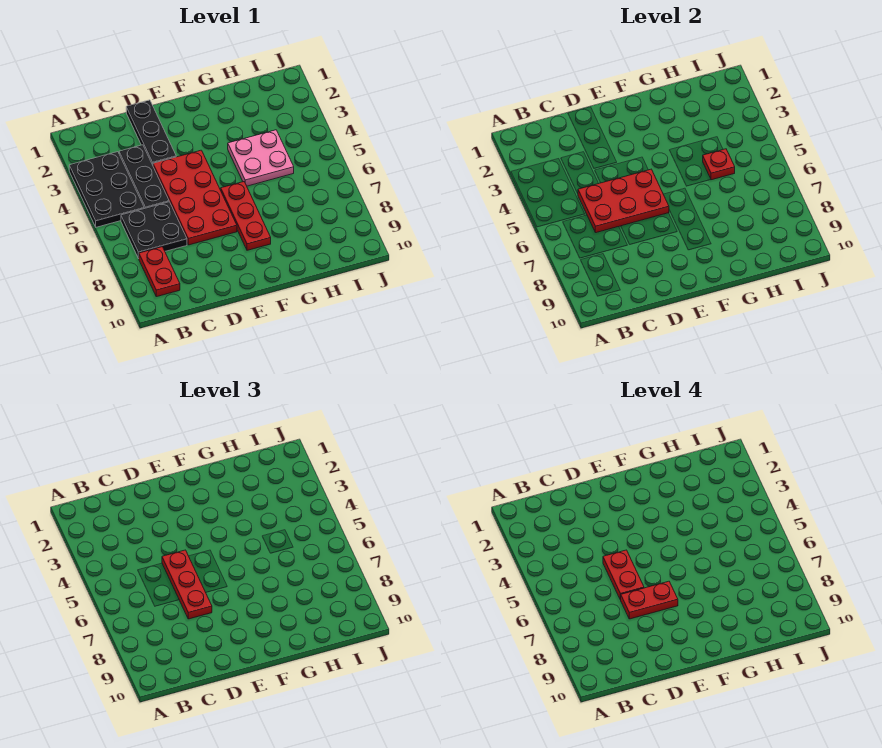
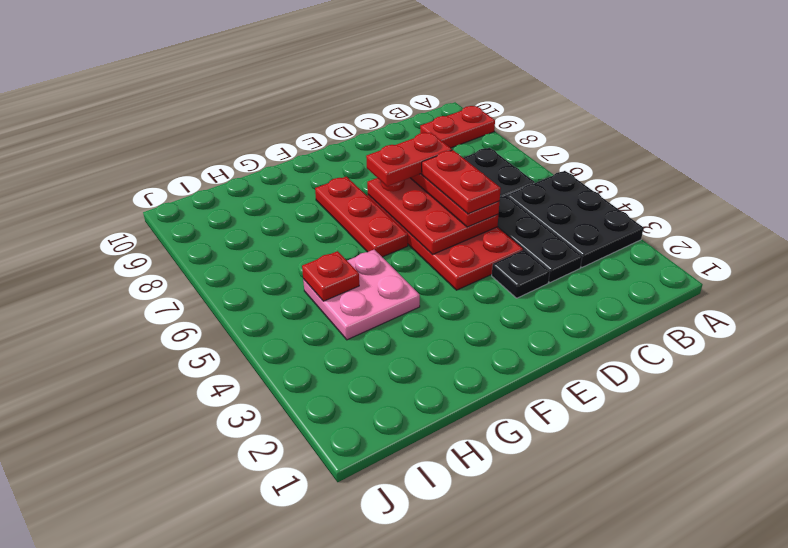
red 1x2 plate [139,247,180,297] -> red 1x2 plate turned to [420,106,495,148]
red 2x3 plate [578,169,669,233] -> red 2x3 plate turned to [367,178,498,255]
black 1x3 plate [126,100,176,165] -> black 1x1 plate [492,250,550,298]

